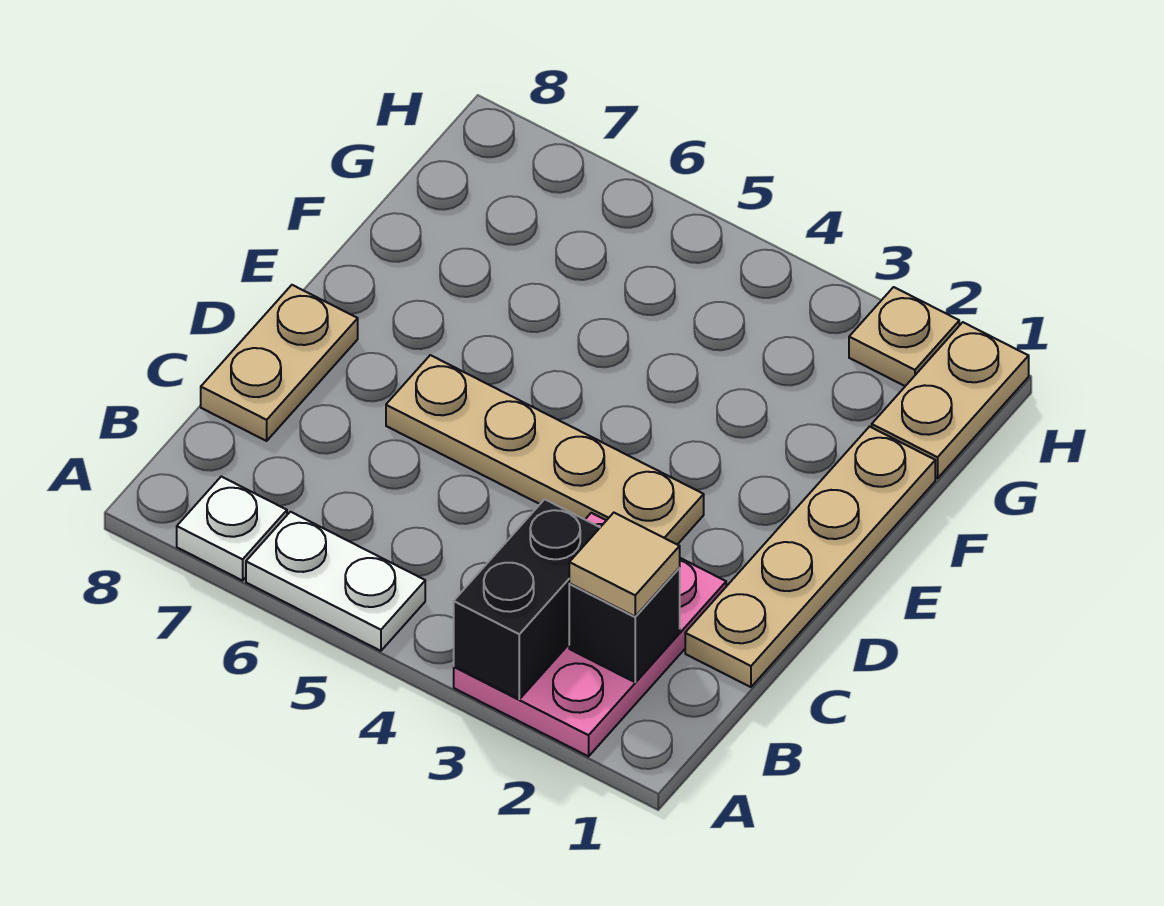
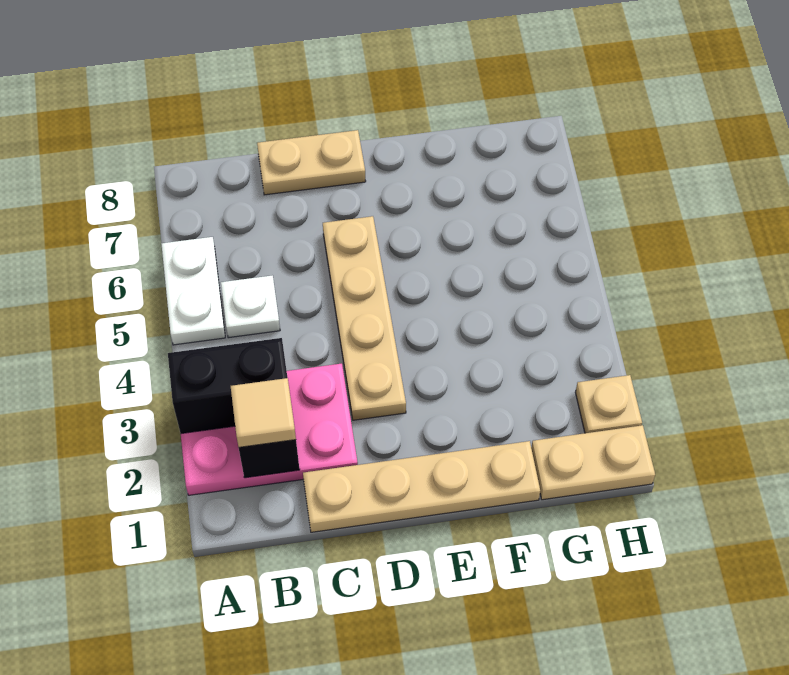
white 1x1 plate [177,477,287,581] -> white 1x1 plate moved to [221,276,280,338]

